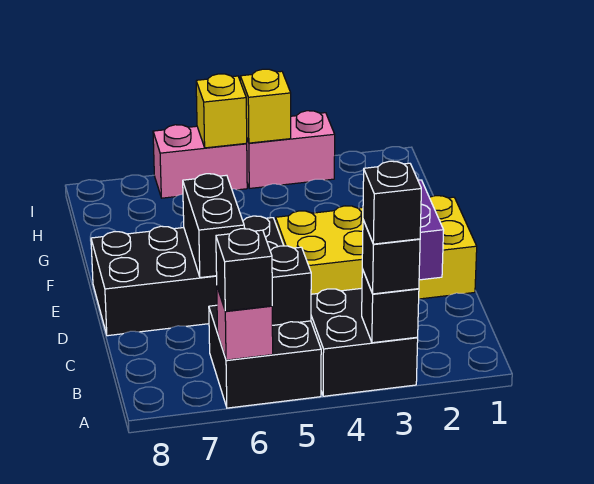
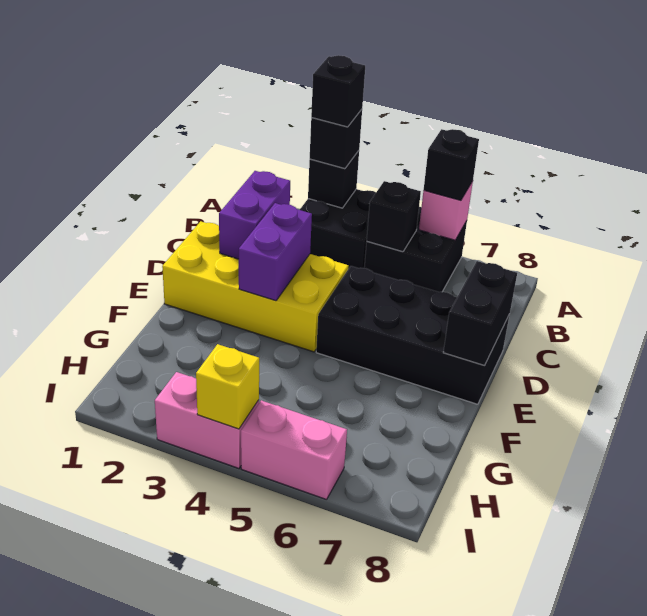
none -> purple 1x2 brick [239,203,312,301]
black 1x2 brick [183,174,244,278] -> black 1x2 brick moved to [443,261,517,366]
yellow 1x1 brick [196,74,247,148] -> none

